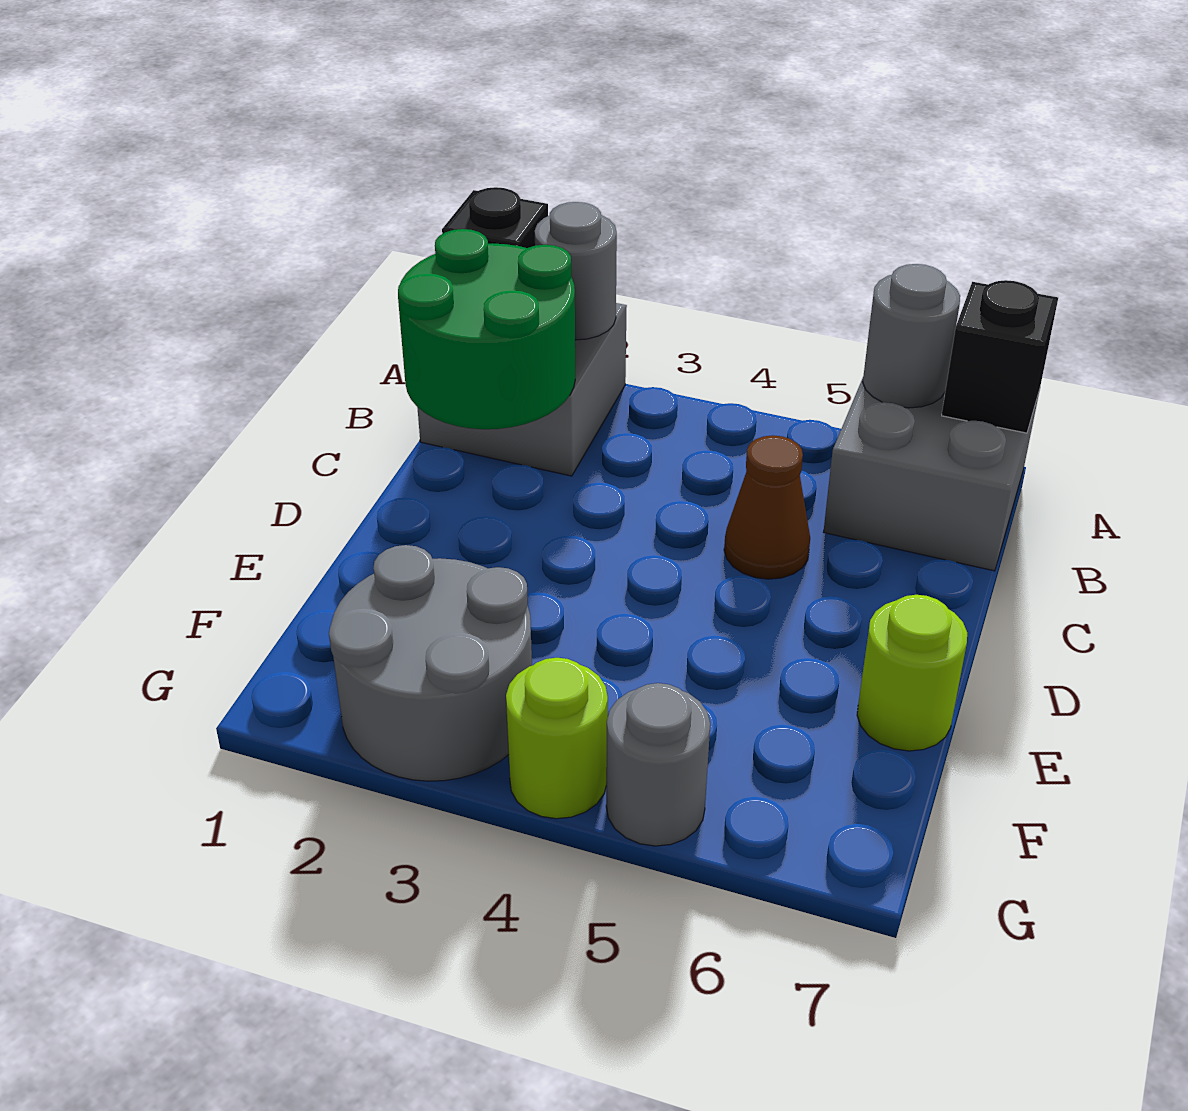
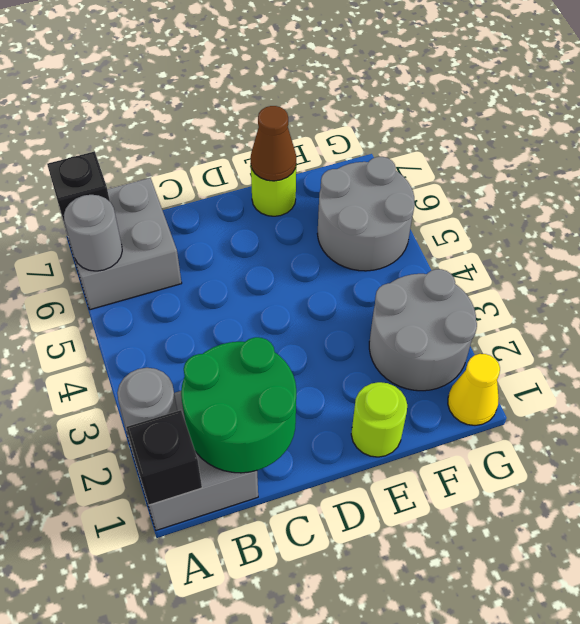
brown 1x1 cone [724,435,810,579] -> brown 1x1 cone moved to [251,106,296,181]
none -> yellow 1x1 cone [448,354,500,425]
lime 1x1 round brick [506,658,608,819] -> lime 1x1 round brick moved to [351,382,407,457]
grey 1x1 round brick [606,683,710,846] -> grey 2x2 round brick [317,157,415,271]

